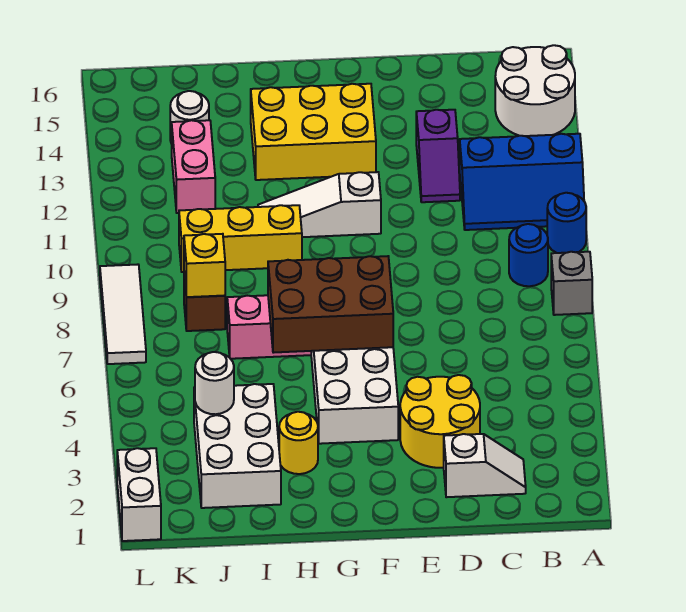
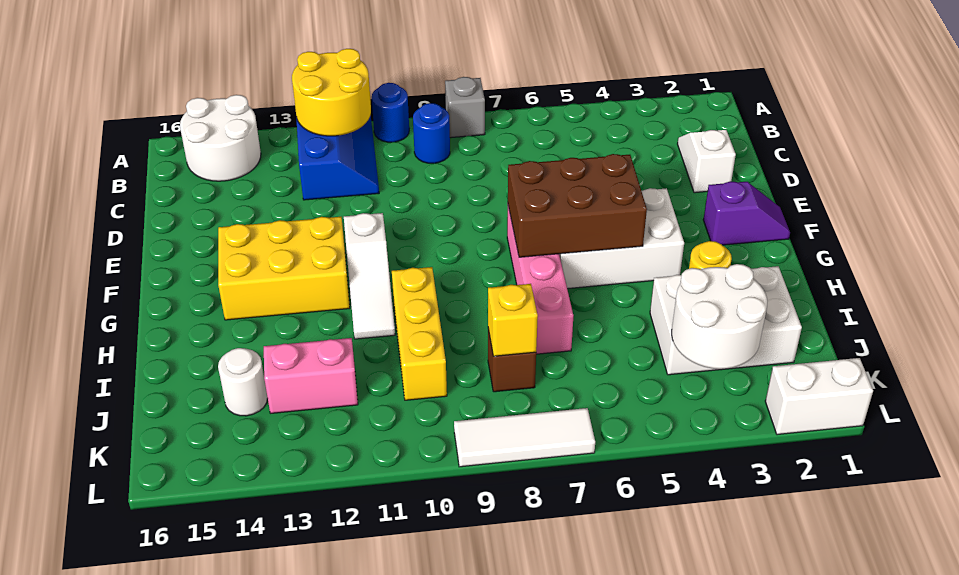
yellow 2x2 round brick [400,375,480,468] -> yellow 2x2 round brick moved to [292,49,371,136]
purple 1x2 slope [416,110,460,202] -> purple 1x2 slope moved to [703,181,790,245]
brown 2x3 brick [268,256,393,353] -> brown 2x3 brick turned to [508,154,647,257]
yellow 2x3 brick [251,84,376,180] -> yellow 2x3 brick turned to [218,217,350,320]
white 1x1 round brick [195,352,234,414] -> white 2x2 round brick [672,264,767,369]

